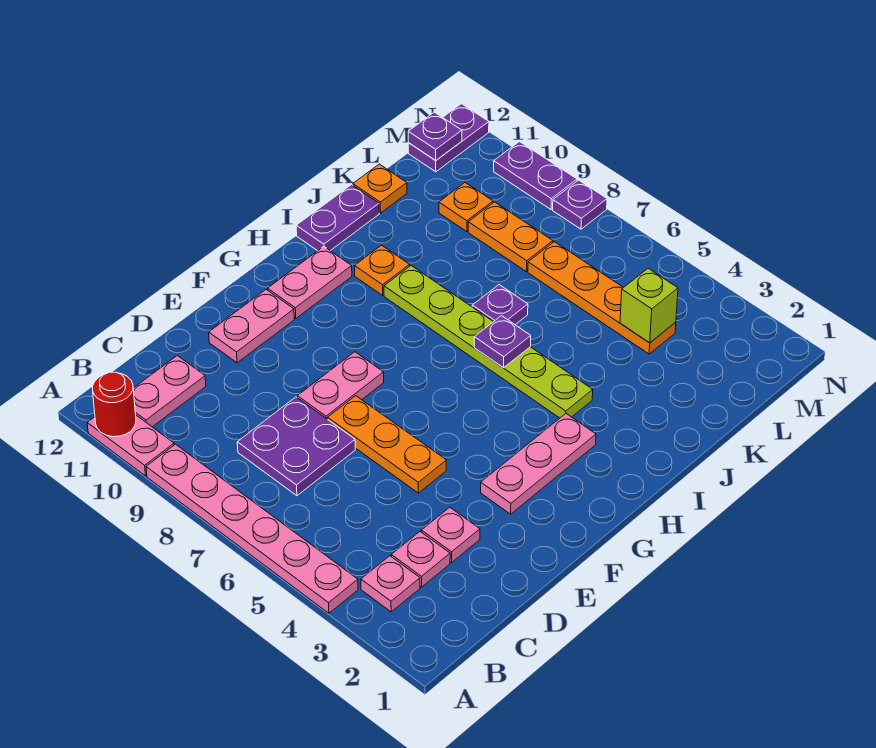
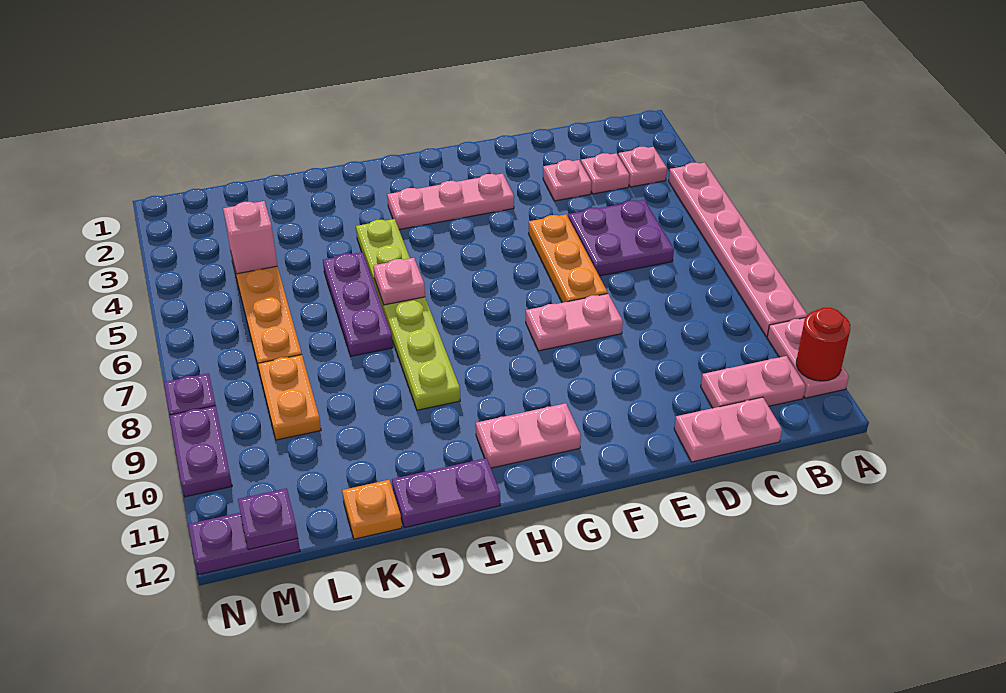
purple 2x2 plate [237,397,355,496] -> purple 2x2 plate moved to [568,200,674,276]
pink 1x2 plate [209,290,294,363] -> pink 1x2 plate moved to [674,397,782,462]
purple 1x1 plate [474,316,531,368] -> pink 1x1 plate [373,258,425,305]
orange 1x1 plate [355,245,410,295] -> none
purple 1x1 plate [472,285,528,325] -> purple 1x3 plate [323,252,393,356]
lime 1x1 brick [620,268,678,343] -> pink 1x1 brick [223,201,277,274]
orange 1x1 plate [439,183,493,232] -> none

